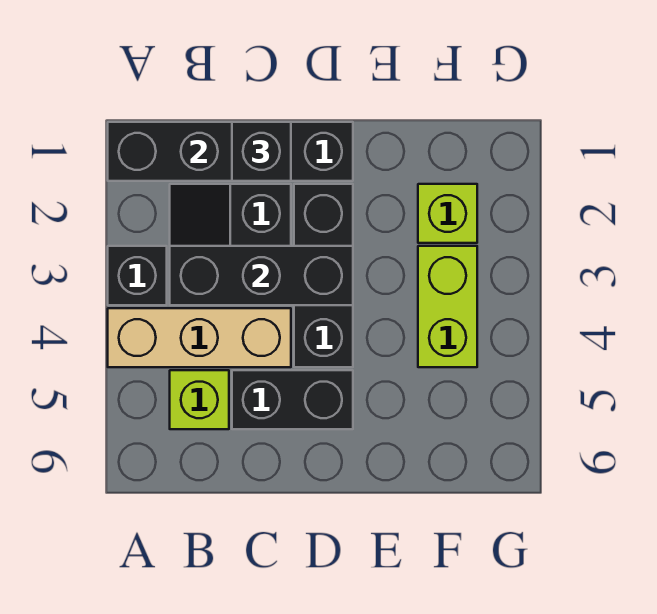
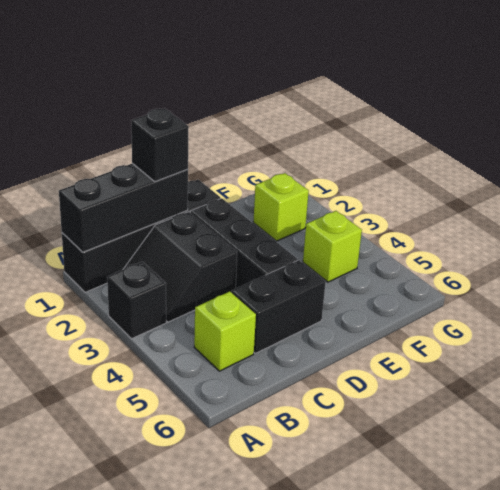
tan 1x3 brick [108,308,291,367] -> none
black 1x3 brick [170,246,353,305] -> none
lime 1x2 brick [418,246,477,367] -> lime 1x1 brick [303,211,362,282]

